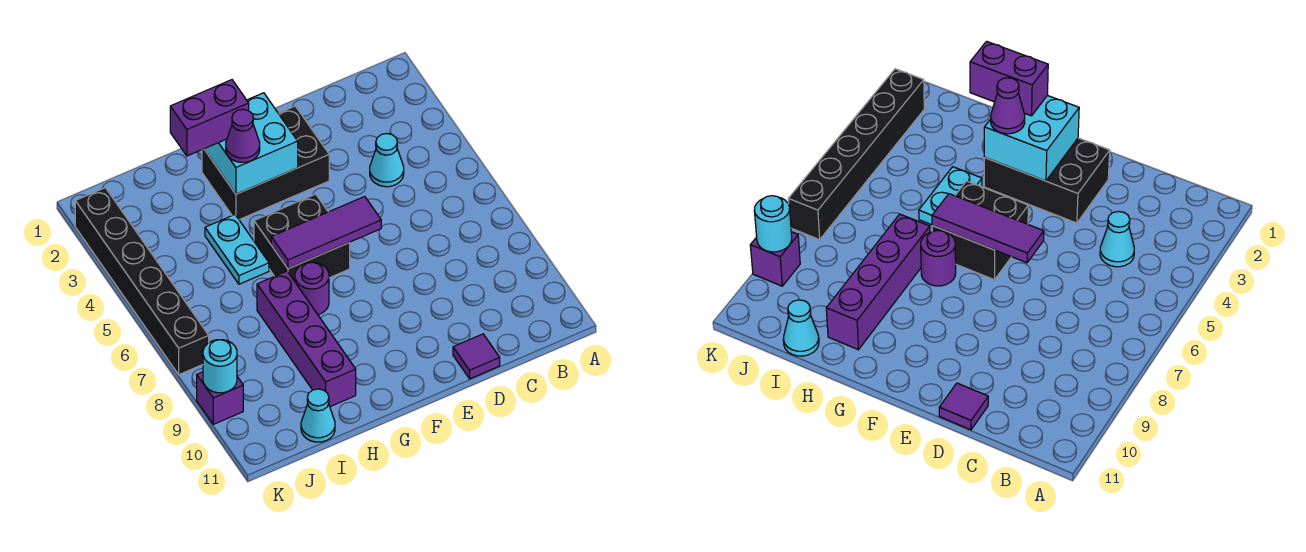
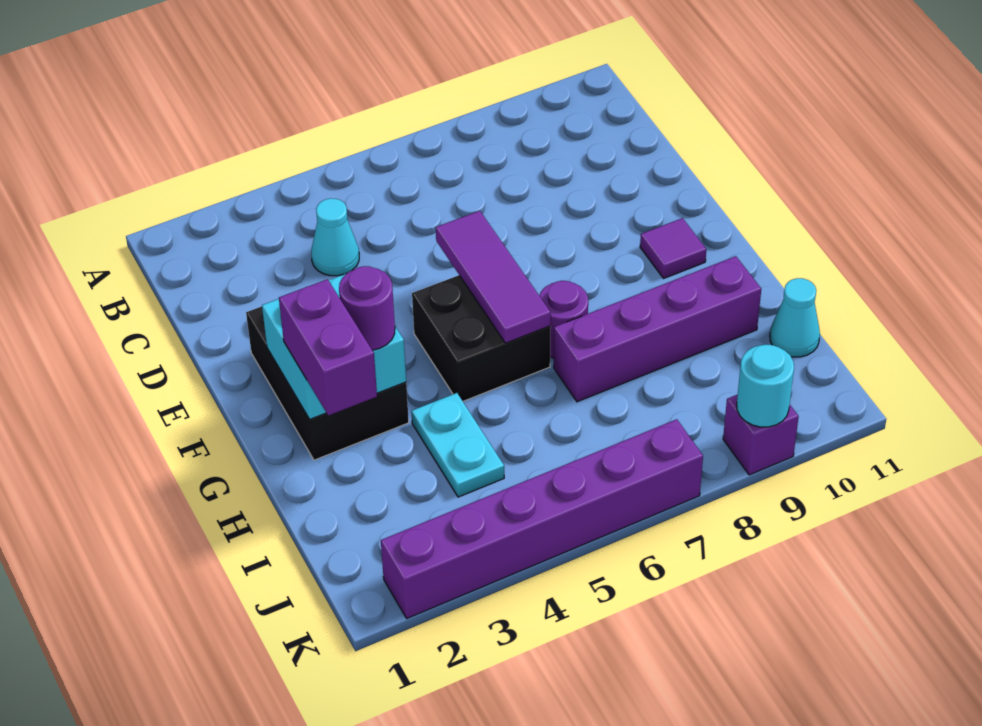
purple 1x1 tile [453,334,500,379] -> purple 1x1 tile moved to [640,218,706,278]
purple 1x1 cone [226,109,260,163] -> purple 1x1 round brick [339,266,395,350]
cyan 1x2 plate [205,215,269,284] -> cyan 1x2 plate turned to [411,393,504,497]
black 1x6 brick [75,188,209,375] -> purple 1x6 brick [381,419,703,618]

